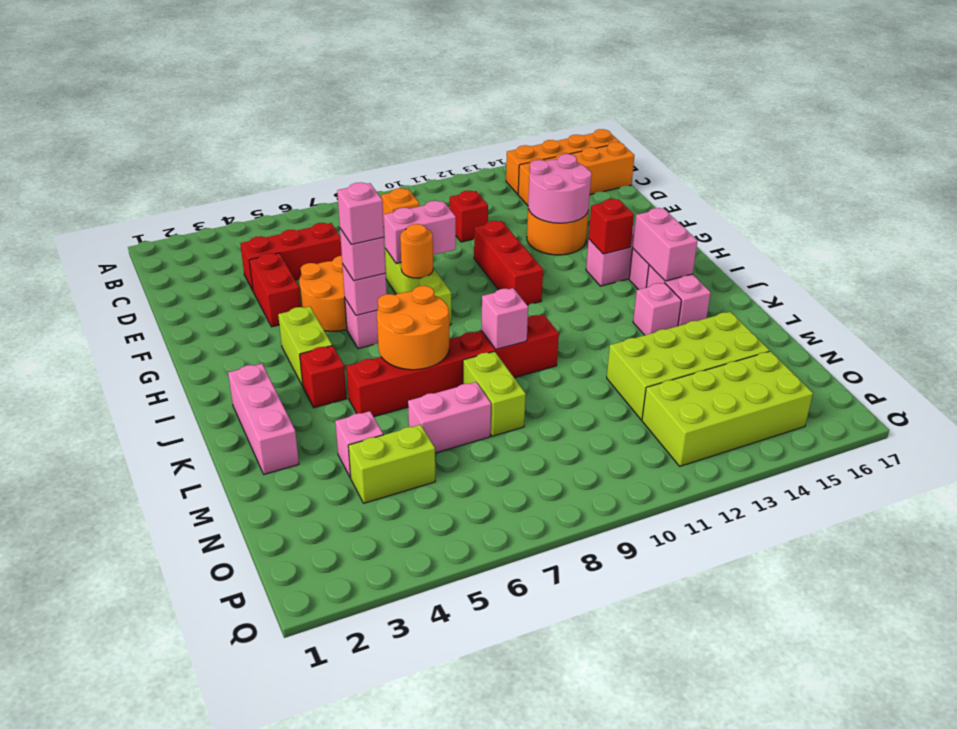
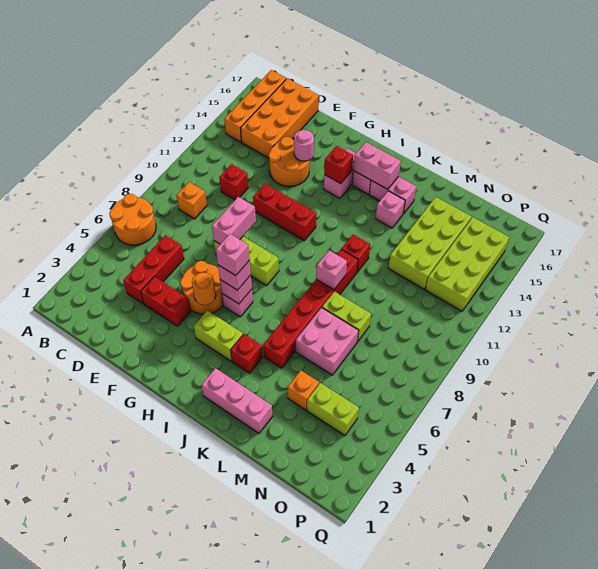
orange 1x4 brick [518,142,635,205] -> orange 2x4 brick [241,78,319,158]
pink 2x2 round brick [528,154,592,223] -> pink 1x1 round brick [294,130,314,161]
orange 1x1 round brick [400,224,433,278] -> orange 1x1 round brick moved to [192,272,216,305]
orange 2x2 round brick [377,286,449,370] -> orange 2x2 round brick moved to [109,194,156,245]
none -> red 1x1 brick [341,234,370,272]
pink 1x1 brick [335,411,383,478] -> orange 1x1 brick [288,370,319,410]
pink 1x2 brick [408,382,491,453] -> pink 2x2 brick [296,308,359,375]
lime 1x2 brick [348,425,435,503] -> lime 1x2 brick turned to [307,383,359,436]

